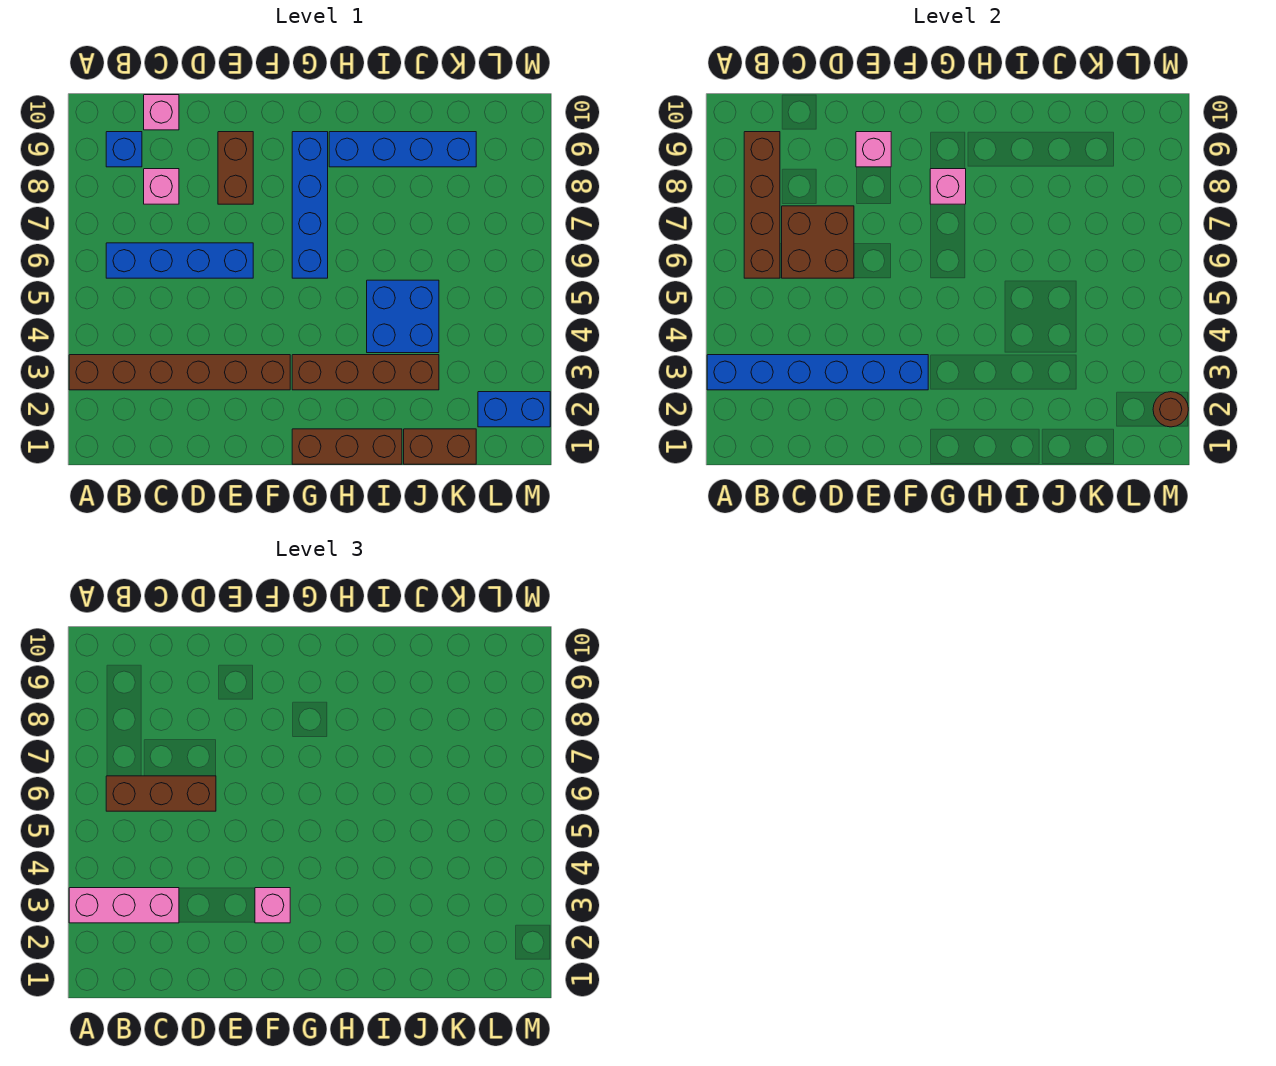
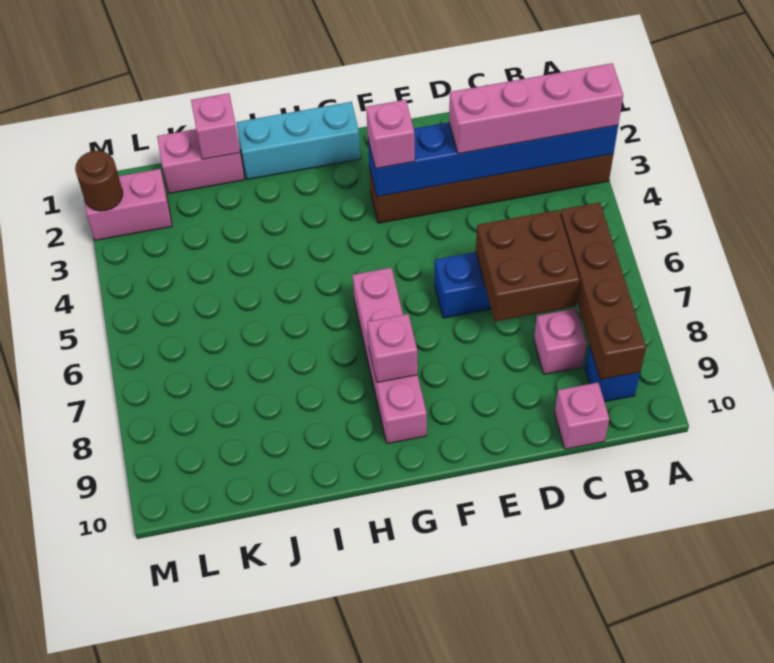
pink 1x3 brick [69,888,179,923] -> pink 1x4 brick [449,63,623,154]
brown 1x3 brick [106,776,216,811] -> none
brown 1x2 brick [218,132,253,204] -> none
pink 1x1 brick [856,132,891,167] -> pink 1x1 brick moved to [191,93,240,159]
brown 1x3 brick [292,429,402,464] -> cyan 1x3 brick [236,102,361,180]
brown 1x4 brick [292,355,439,390] -> none
blue 1x4 brick [292,132,328,278] -> pink 1x4 brick [353,268,427,444]
blue 1x4 brick [329,132,476,167] -> none
blue 2x2 brick [367,280,439,353] -> none
brown 1x2 brick [404,429,476,464] -> pink 1x2 brick [157,129,245,193]
blue 1x2 brick [478,392,550,427] -> pink 1x2 brick [84,169,172,240]

